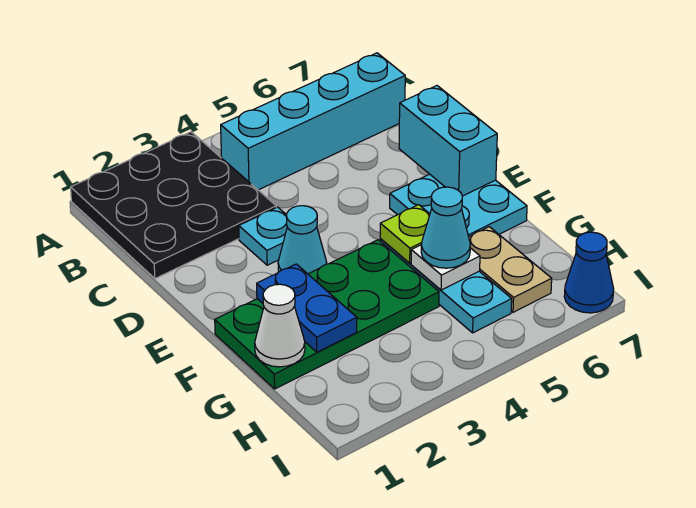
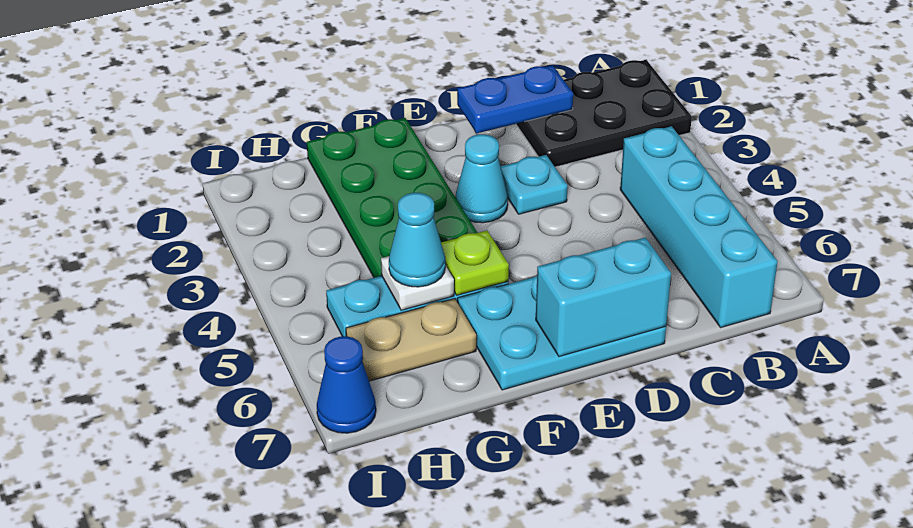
black 3x3 plate [71,132,276,278] -> black 2x3 plate [516,60,692,167]
cyan 2x2 plate [390,174,527,237] -> cyan 2x3 plate [458,276,666,390]
blue 1x2 plate [257,264,357,352] -> blue 1x2 plate moved to [457,65,573,133]
white 1x1 cone [255,284,305,367] -> none

